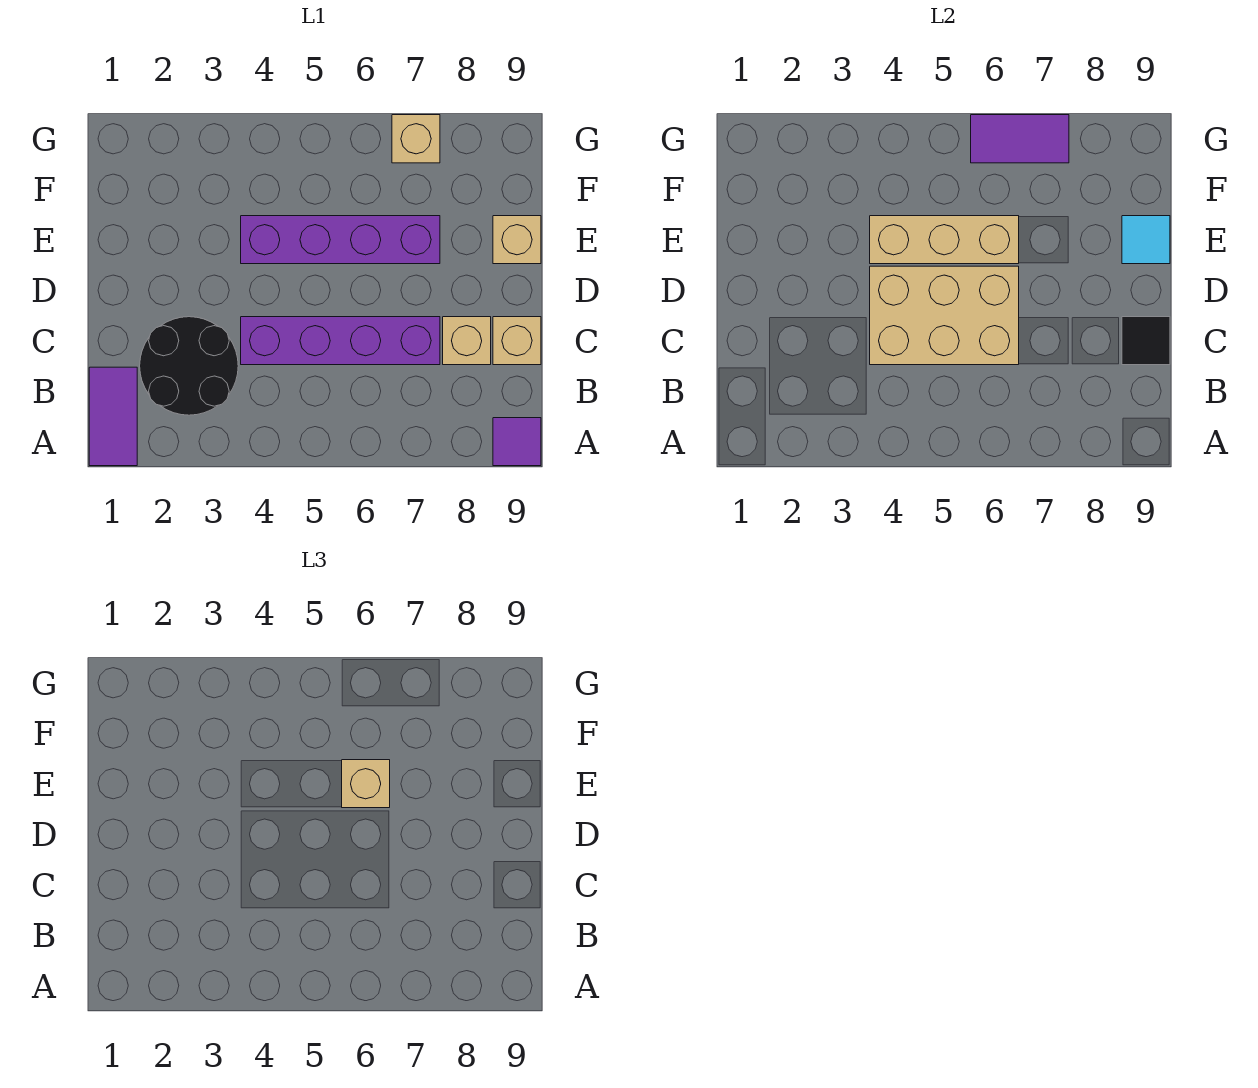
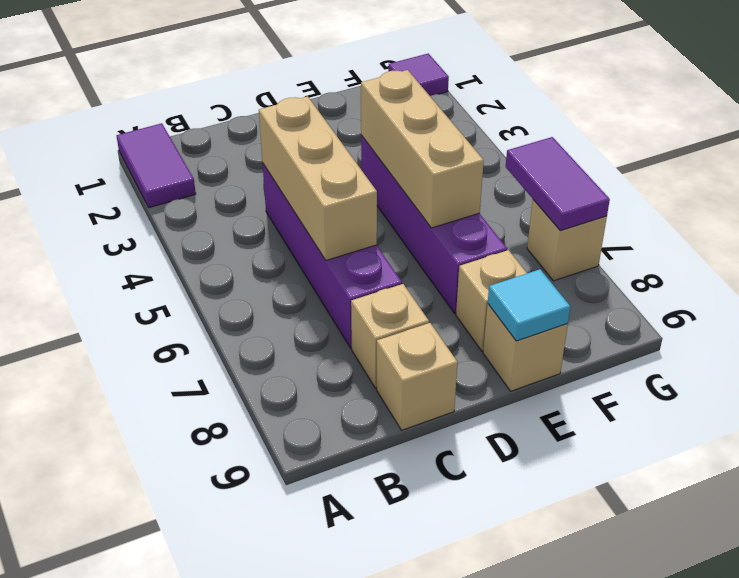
purple 1x2 tile [89,367,137,466] -> purple 1x2 tile turned to [116,123,196,208]
purple 1x1 tile [493,418,541,466] -> purple 1x1 tile moved to [388,53,449,96]
black 2x2 round brick [140,317,238,415] -> none
tan 2x3 brick [870,266,1019,365] -> tan 1x3 brick [259,96,377,260]
black 1x1 tile [1122,317,1170,365] -> none
tan 1x1 brick [342,760,390,808] -> tan 1x1 brick moved to [456,250,527,351]

